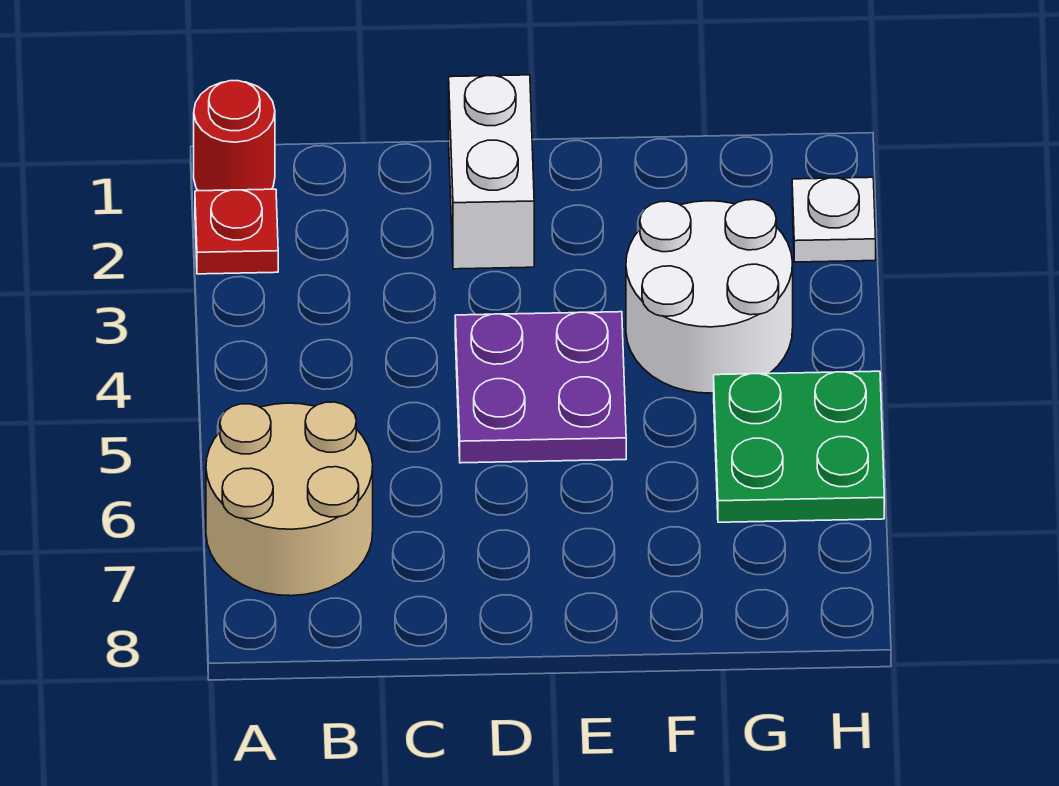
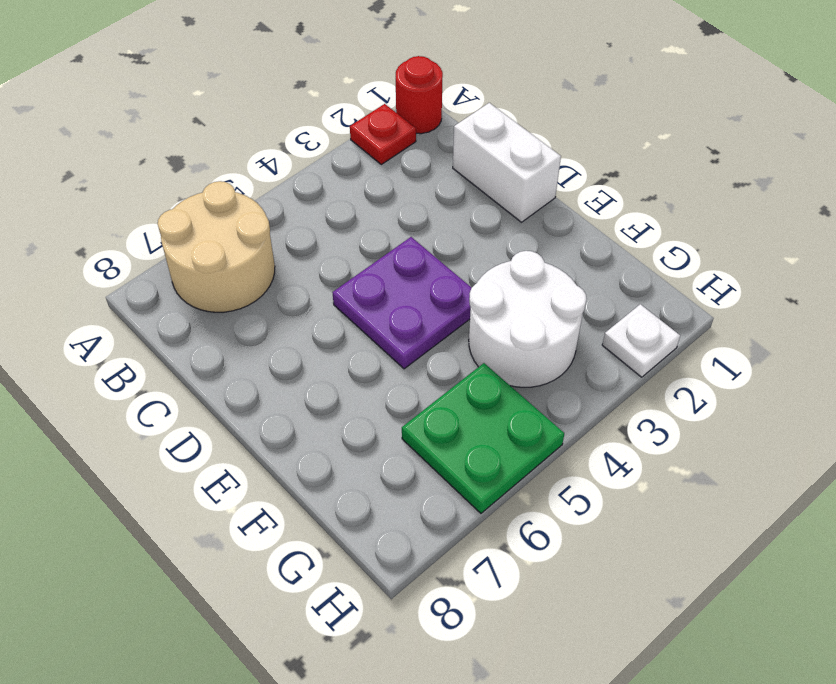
white 1x2 brick [449,75,534,269] -> white 1x2 brick turned to [453,103,561,222]

